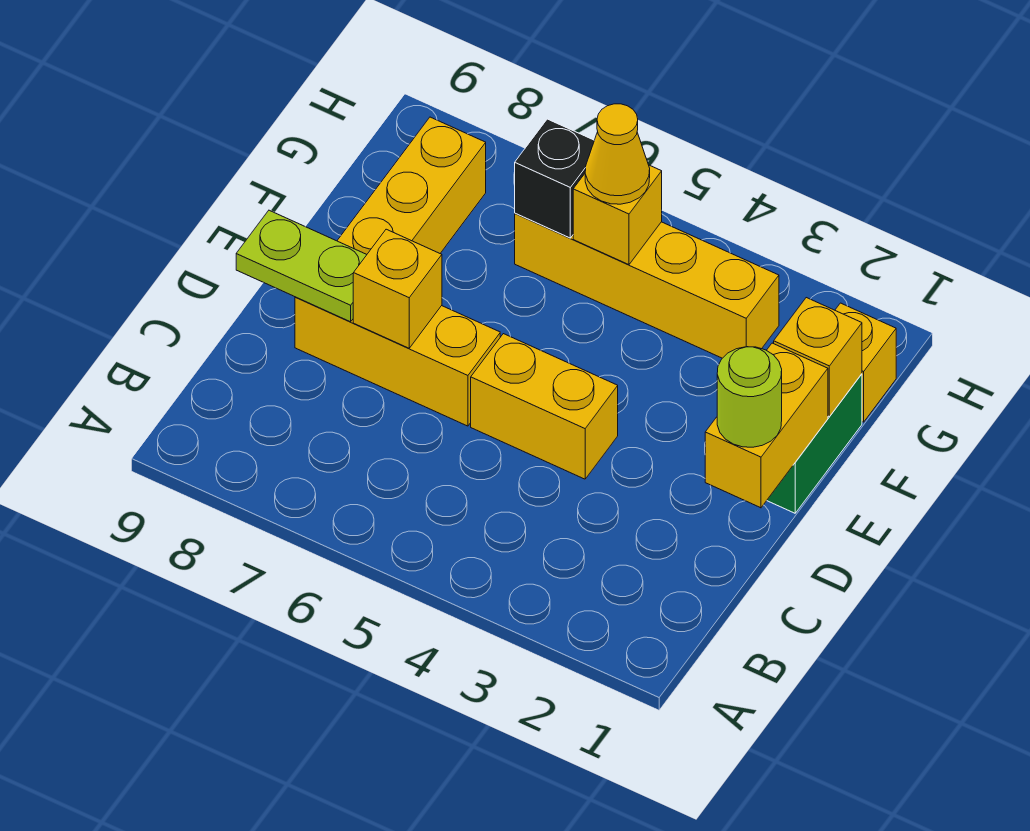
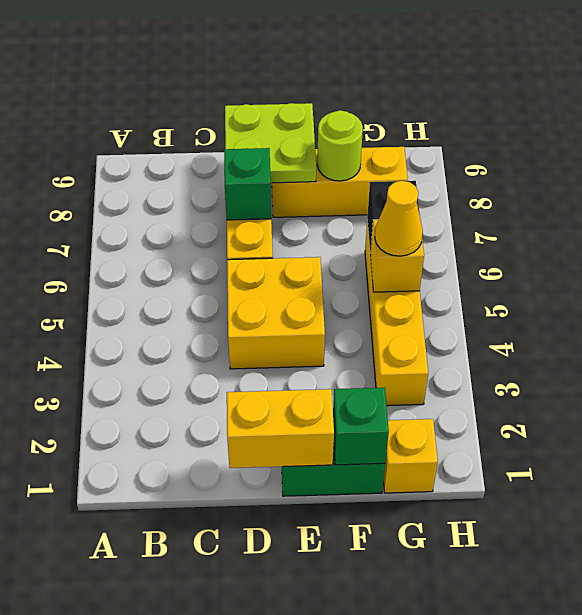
lime 1x1 round brick [717,347,782,447] -> lime 1x1 round brick moved to [317,110,363,181]
yellow 1x2 brick [471,334,618,479] -> yellow 2x2 brick [227,257,325,369]
yellow 1x1 brick [353,229,442,348] -> green 1x1 brick [224,148,271,220]
lime 1x2 plate [236,210,367,322] -> lime 2x2 plate [225,103,316,183]
yellow 1x1 brick [774,298,862,417] -> green 1x1 brick [333,388,389,465]

